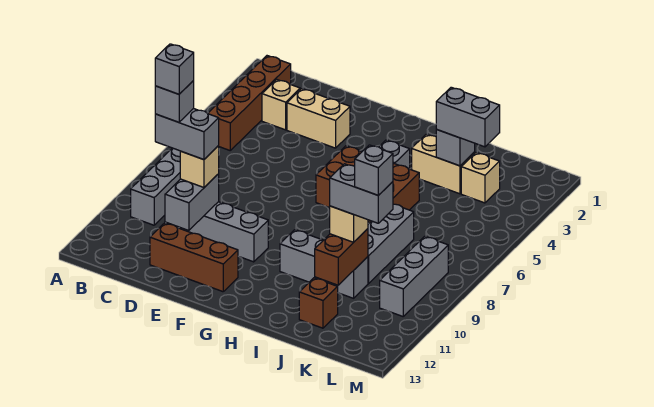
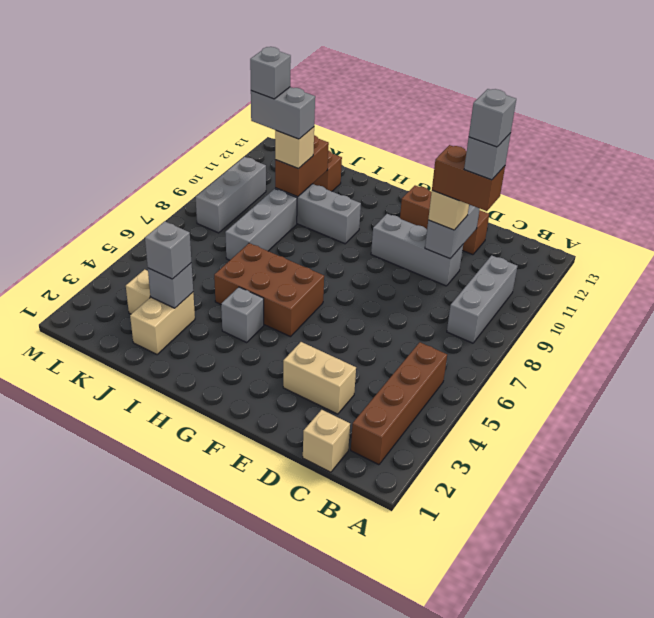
tan 1x1 brick [262,79,300,130] -> tan 1x1 brick moved to [303,410,350,472]
grey 1x2 brick [155,108,219,160] -> brown 1x2 brick [432,145,505,211]
tan 1x2 brick [412,134,475,194] -> tan 1x2 brick turned to [130,292,195,355]
grey 1x2 brick [436,87,500,147] -> grey 1x1 brick [145,221,191,279]

